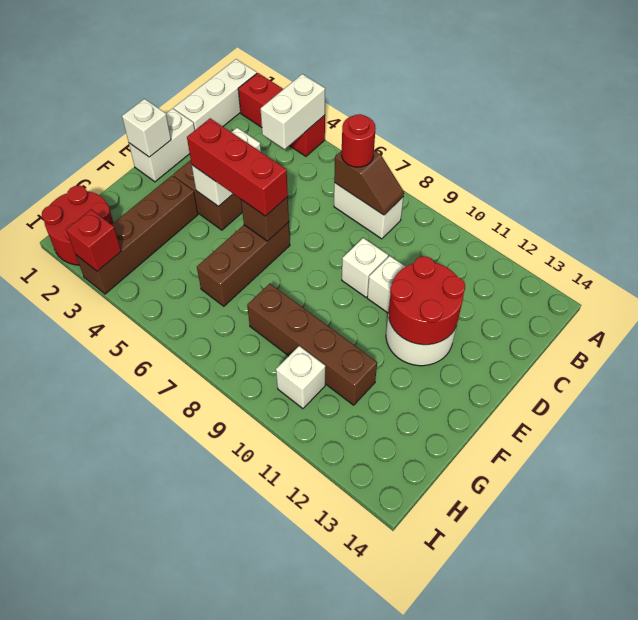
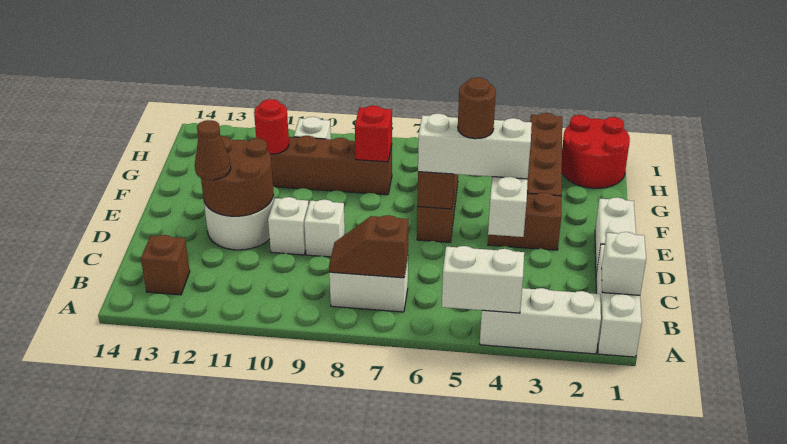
red 1x3 brick [238,73,325,156] -> white 1x3 brick [480,288,601,354]
white 1x2 brick [261,74,325,149] -> white 1x2 brick turned to [442,246,524,313]
red 1x1 round brick [342,114,376,167] -> red 1x1 round brick moved to [254,99,289,154]
none -> brown 1x1 brick [141,235,190,295]
red 2x2 round brick [388,256,465,345] -> brown 2x2 round brick [201,136,274,216]
none -> brown 1x1 cone [195,120,231,180]
white 1x1 brick [122,99,171,157] -> white 1x1 brick moved to [601,232,646,295]
red 1x3 brick [187,118,288,216] -> white 1x3 brick [418,114,532,179]
none -> brown 1x1 round brick [458,77,496,139]
red 1x1 brick [66,209,121,271] -> red 1x1 brick moved to [355,106,392,162]

